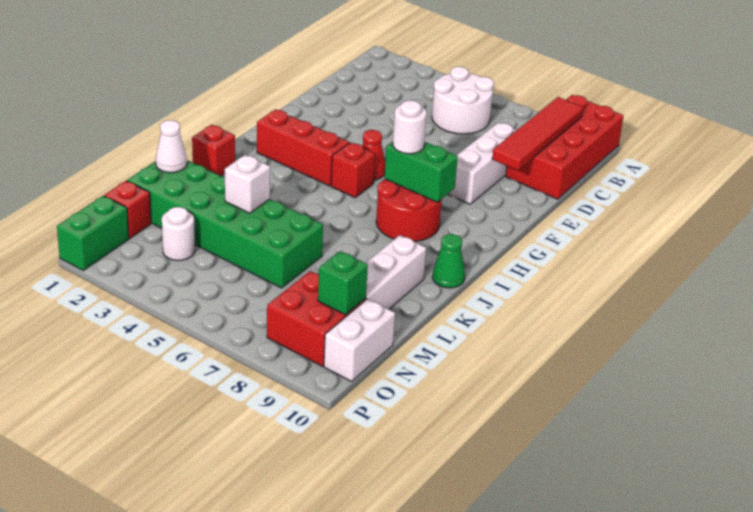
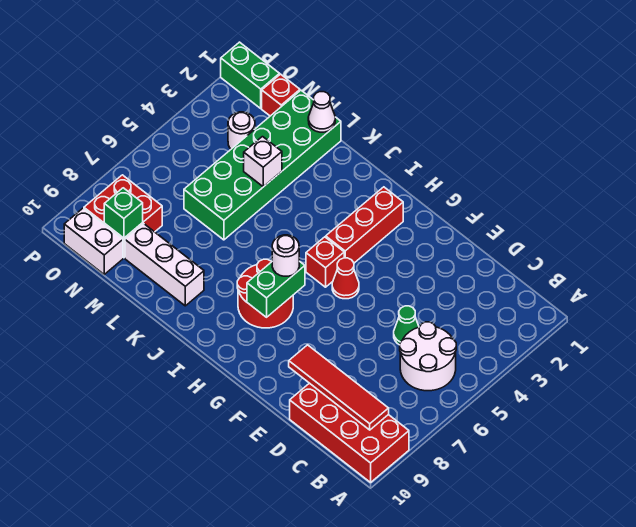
white 1x3 brick [448,122,516,204] -> none
red 1x1 brick [192,125,235,176] -> none
green 1x1 cone [432,234,465,288] -> green 1x1 cone moved to [394,306,419,345]

